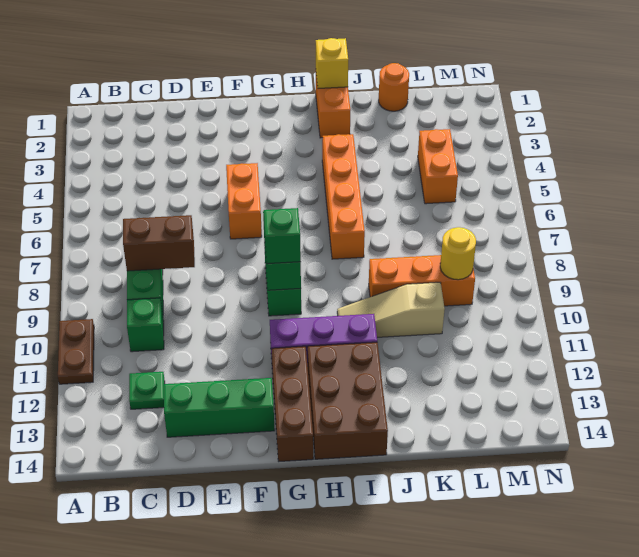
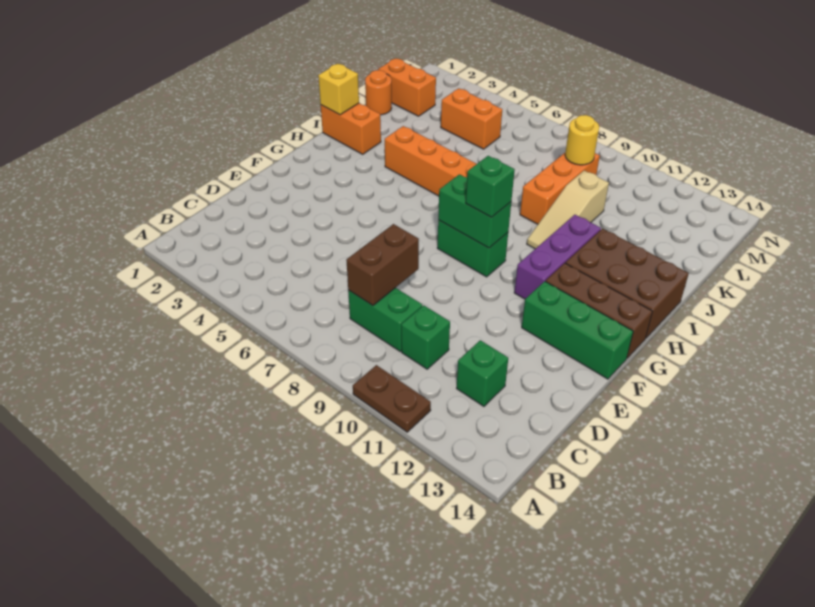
green 1x1 plate [129,372,165,409] -> green 1x1 brick [457,340,508,406]
green 1x3 brick [164,378,275,437] -> green 1x3 brick turned to [522,281,633,379]
orange 1x2 brick [226,163,262,239] -> orange 1x2 brick moved to [378,58,436,116]

